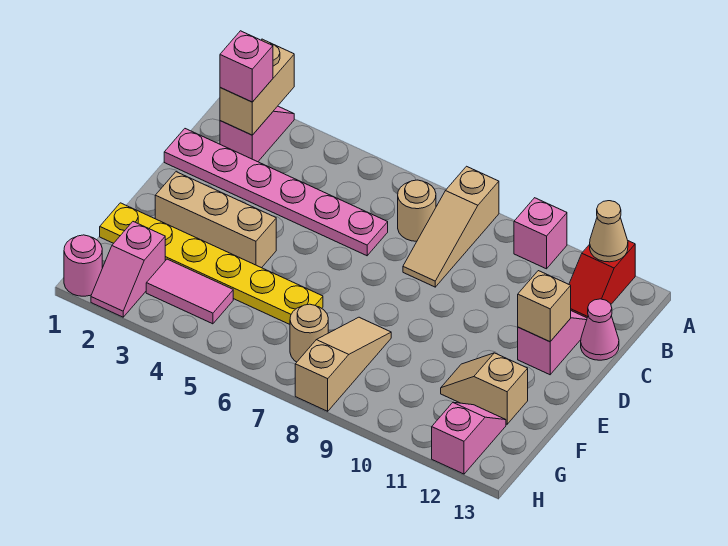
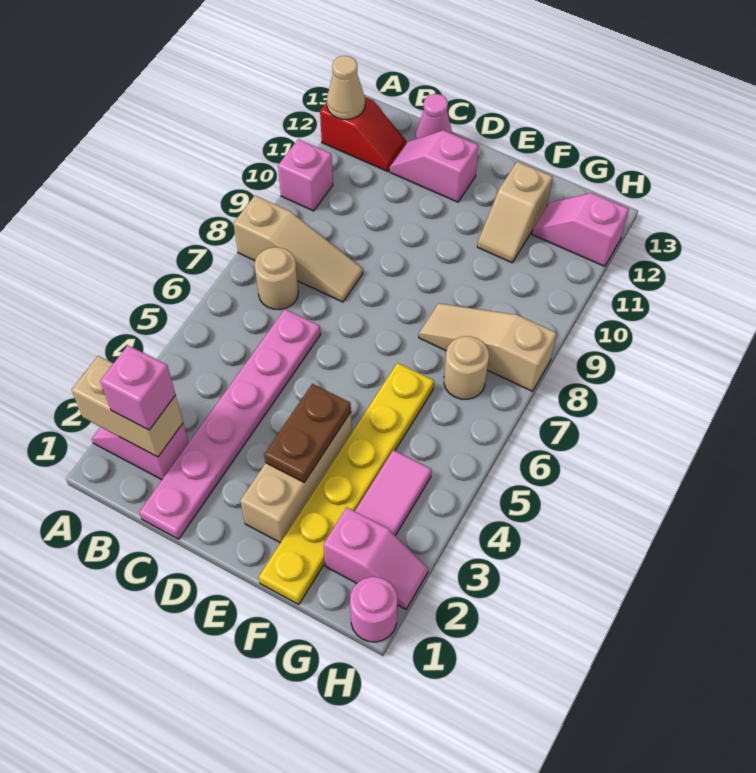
tan 1x1 brick [518,271,571,342] -> none
none -> brown 1x2 plate [264,384,351,482]

